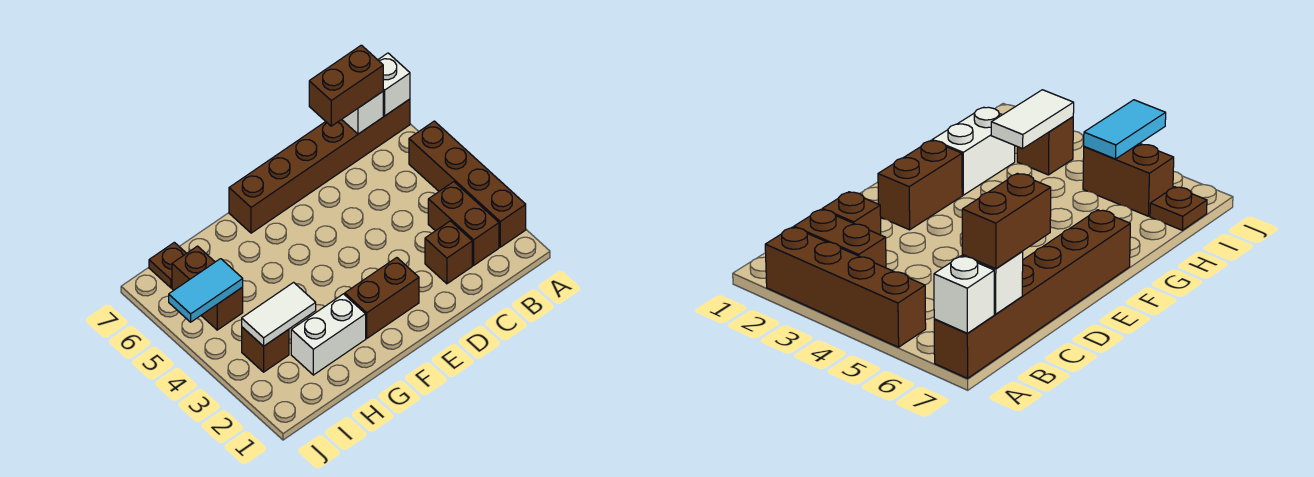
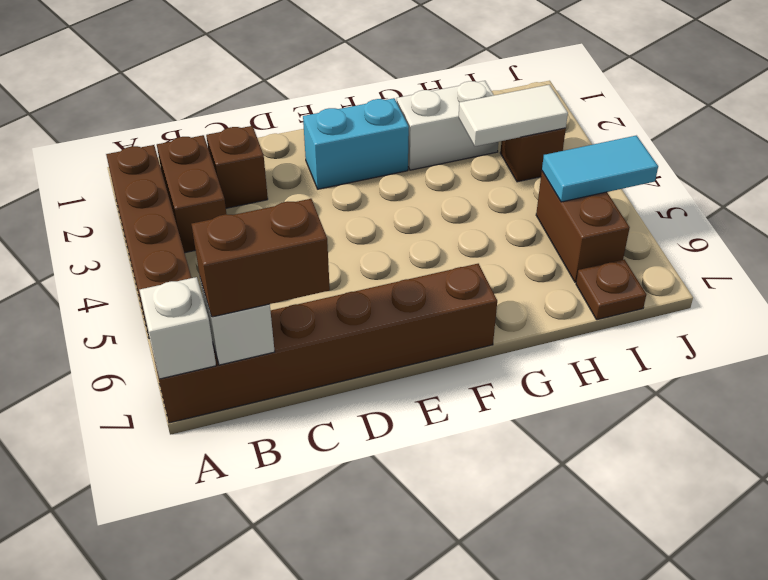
brown 1x2 brick [345,258,419,338] -> cyan 1x2 brick [303,98,409,189]

